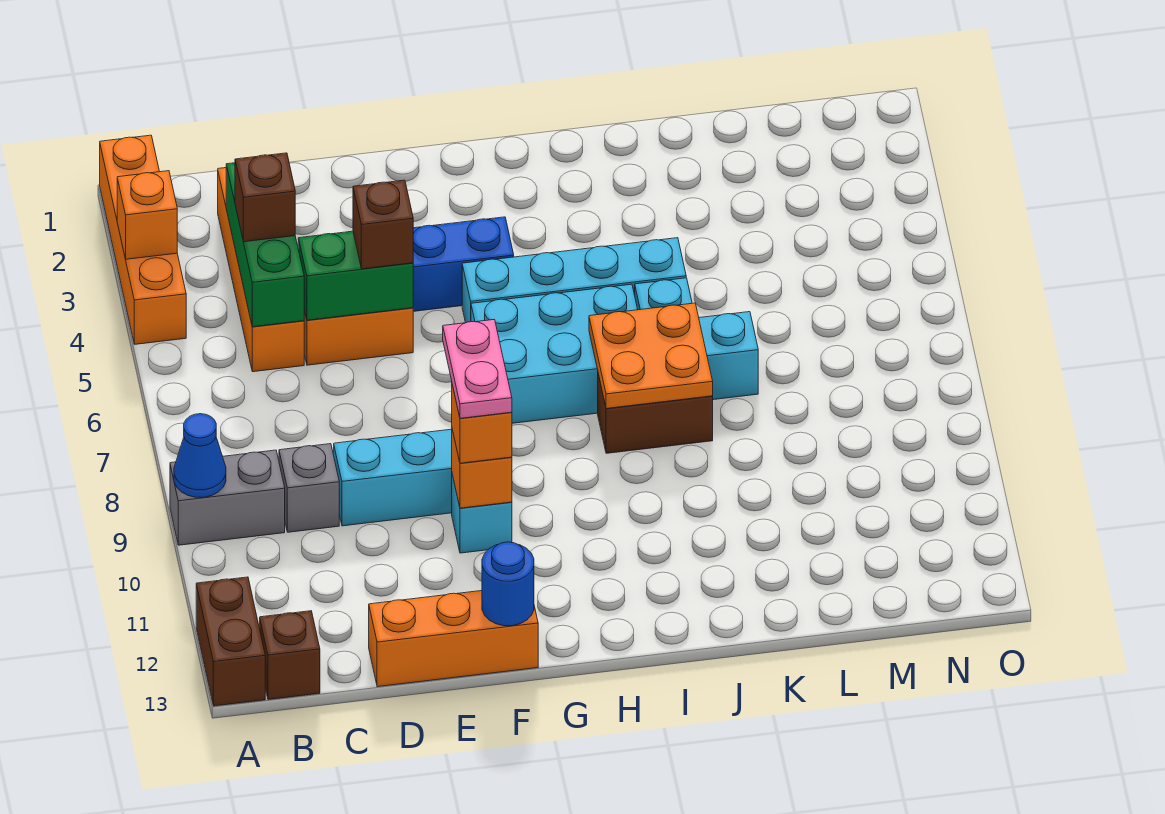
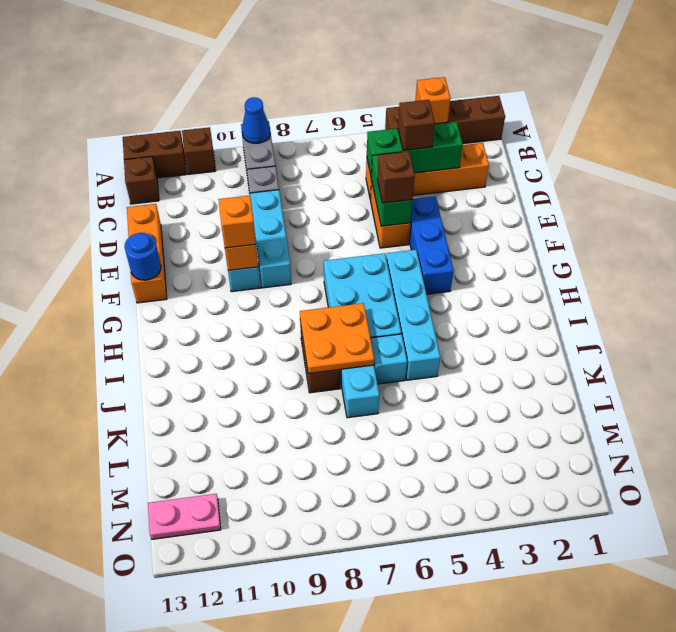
orange 1x4 brick [100,135,186,344] -> brown 1x4 brick [385,96,505,144]
none -> brown 1x1 brick [182,127,216,174]
pink 1x2 plate [443,320,512,418] -> pink 1x2 plate moved to [148,494,221,539]

